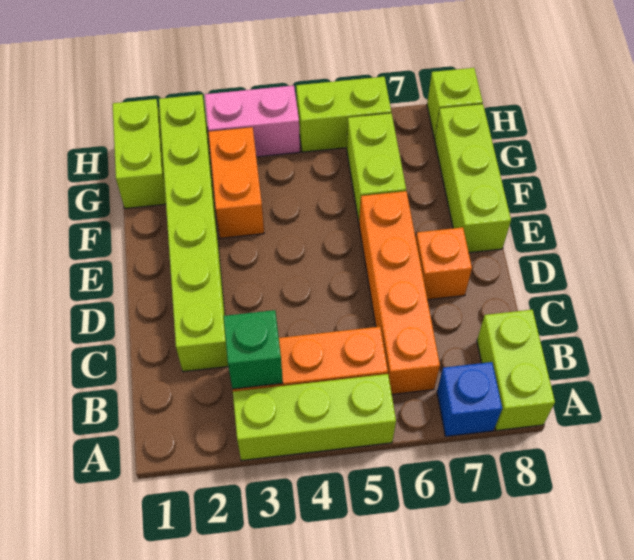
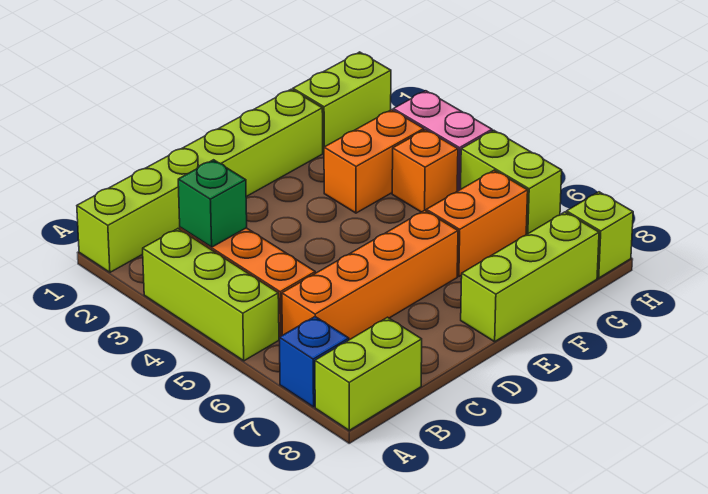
lime 1x6 brick [159,95,228,372] -> lime 1x6 brick moved to [77,89,323,272]
orange 1x1 brick [416,227,472,300] -> orange 1x1 brick moved to [392,130,458,212]
lime 1x2 brick [347,113,406,222] -> orange 1x2 brick [426,170,528,276]

